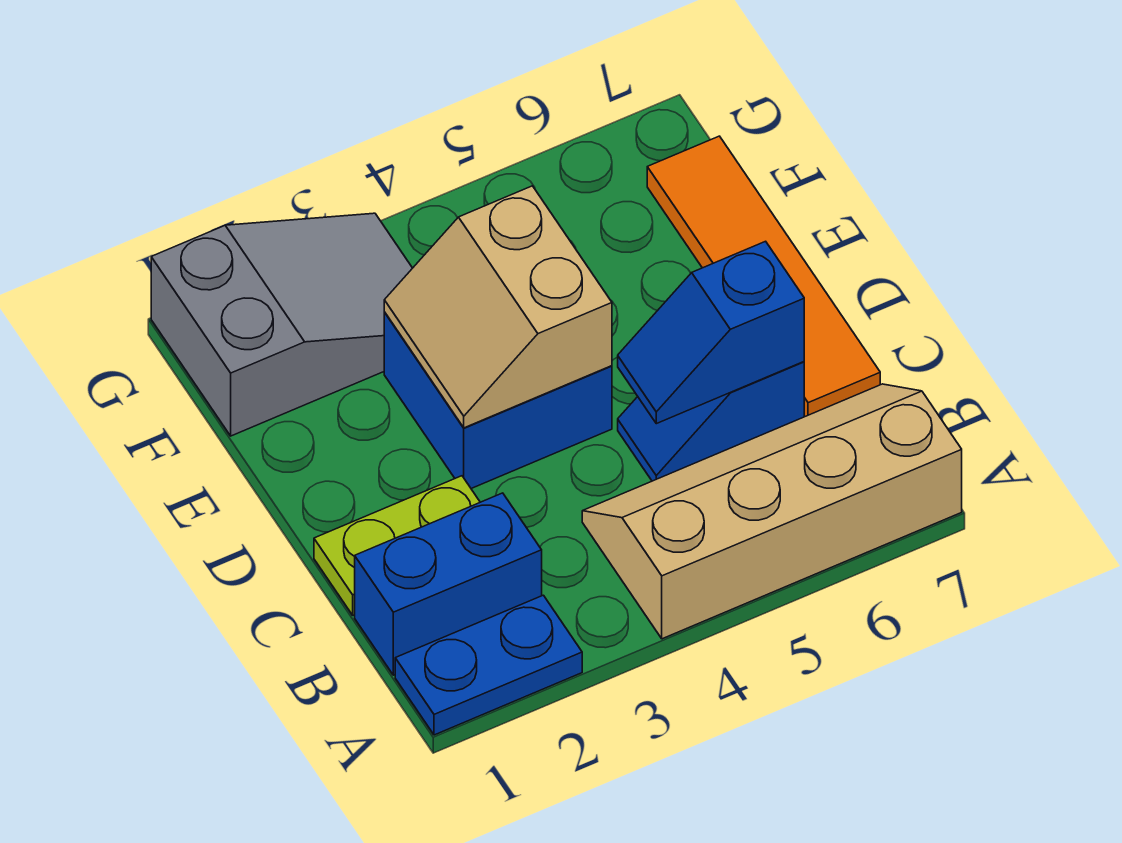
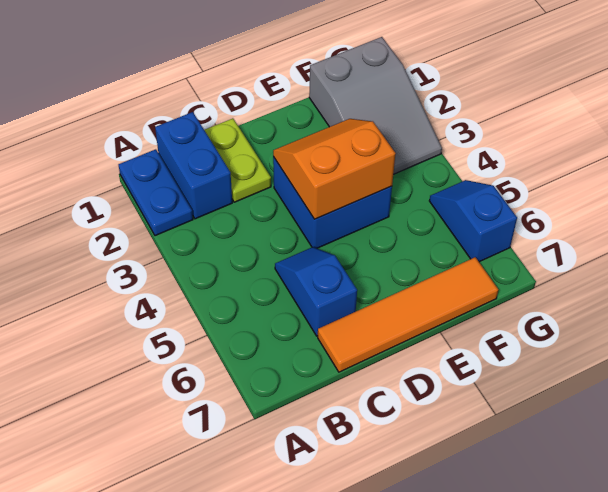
tan 2x4 slope [582,384,962,639] -> none
blue 1x2 slope [618,241,804,424] -> blue 1x2 slope moved to [429,180,517,262]
tan 2x2 slope [384,186,612,428] -> orange 2x2 slope [273,119,396,219]

